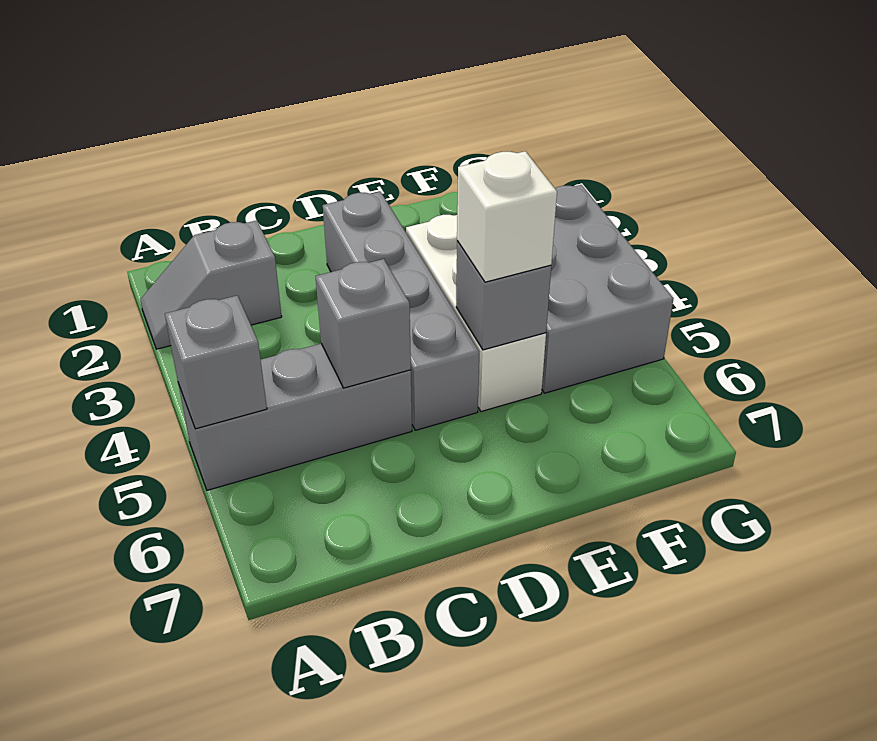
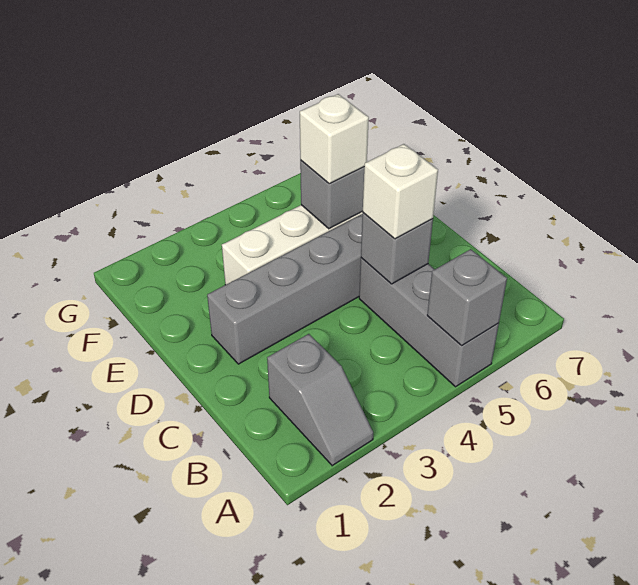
none -> white 1x1 brick [363,144,438,239]
grey 2x3 brick [542,185,674,393] -> none

